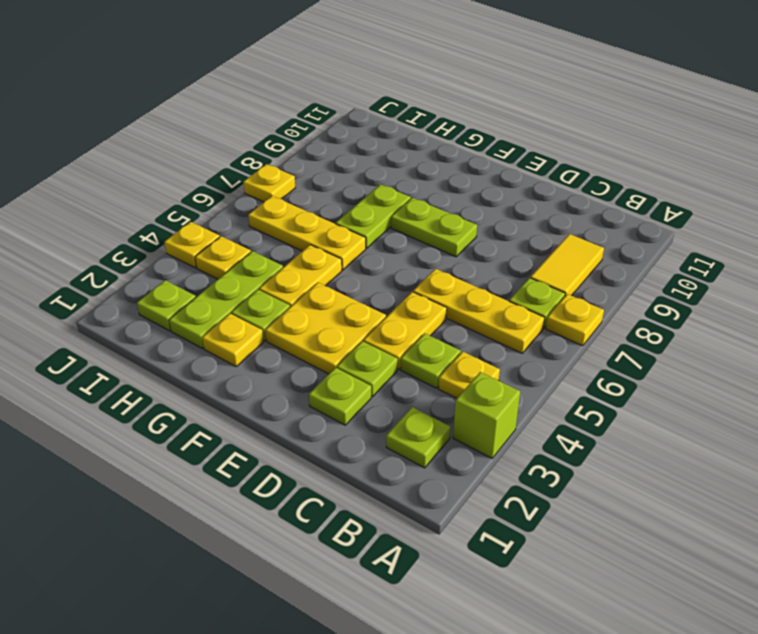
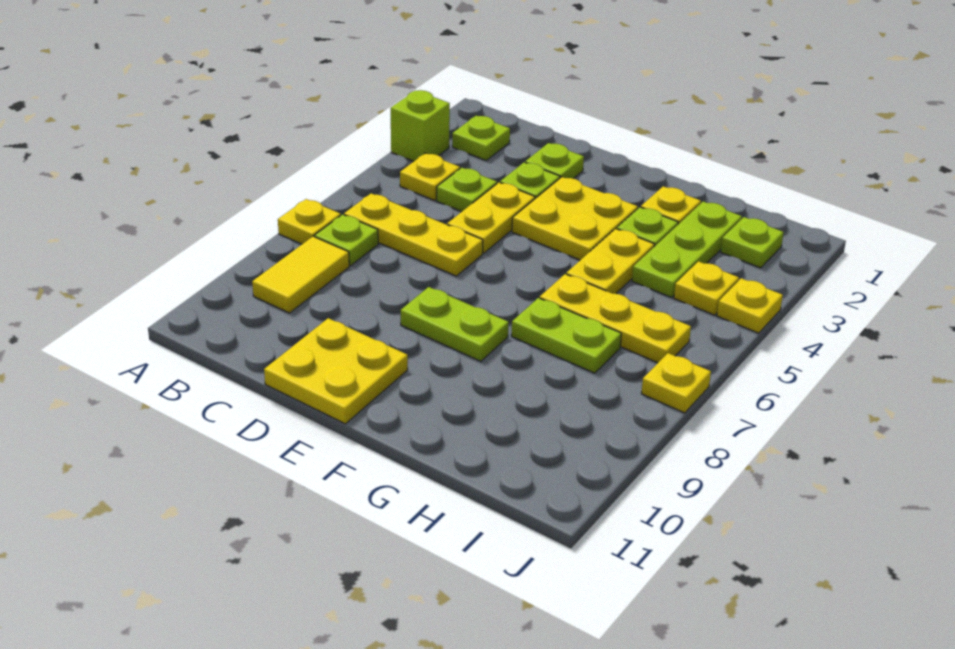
none -> yellow 2x2 plate [264,318,408,424]
lime 1x2 plate [336,184,411,248] -> lime 1x2 plate turned to [511,298,621,373]

